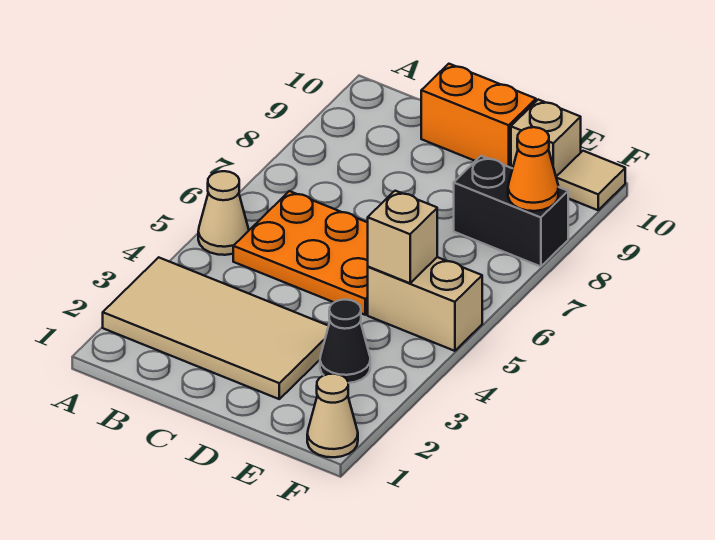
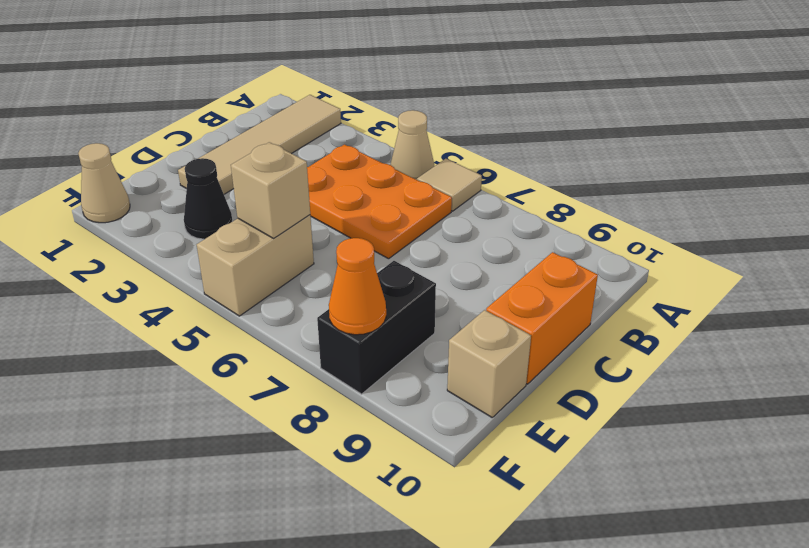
tan 2x4 tile [103,257,328,399] -> tan 1x4 tile [178,95,341,194]
orange 2x3 plate [233,191,368,315] -> orange 2x3 plate turned to [307,145,452,259]
tan 1x1 tile [556,151,625,210] -> tan 1x1 tile moved to [417,159,482,211]

